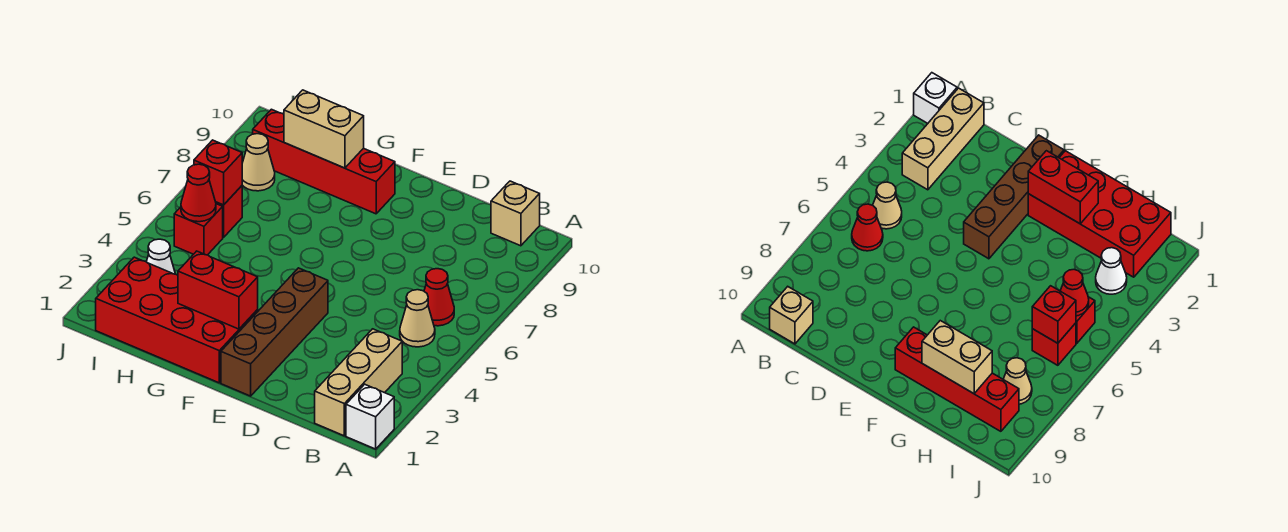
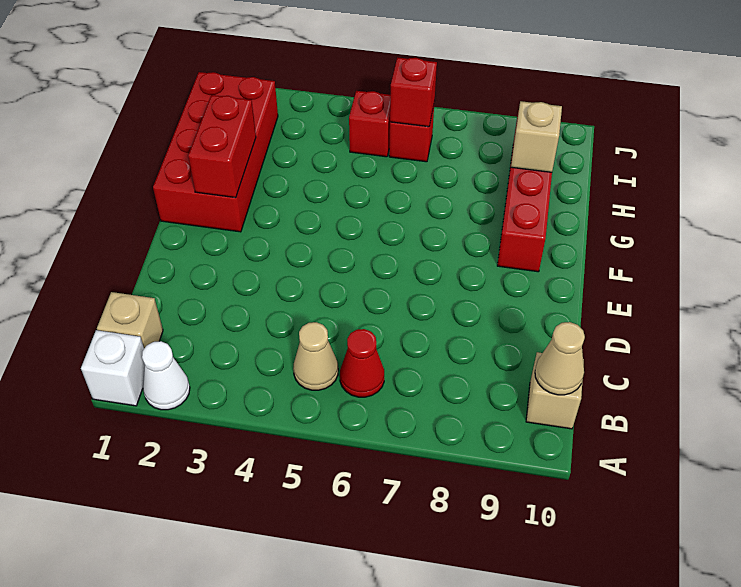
tan 1x3 brick [315,329,402,436] -> tan 1x1 brick [97,292,163,348]
brown 1x4 brick [221,268,328,396] -> none
tan 1x2 brick [284,90,364,168] -> tan 1x1 brick [511,101,562,172]
white 1x1 cone [146,239,175,274] -> white 1x1 cone moved to [142,341,190,410]
red 1x1 cone [181,164,216,222] -> none
tan 1x1 cone [242,134,275,191] -> tan 1x1 cone moved to [535,322,585,395]

